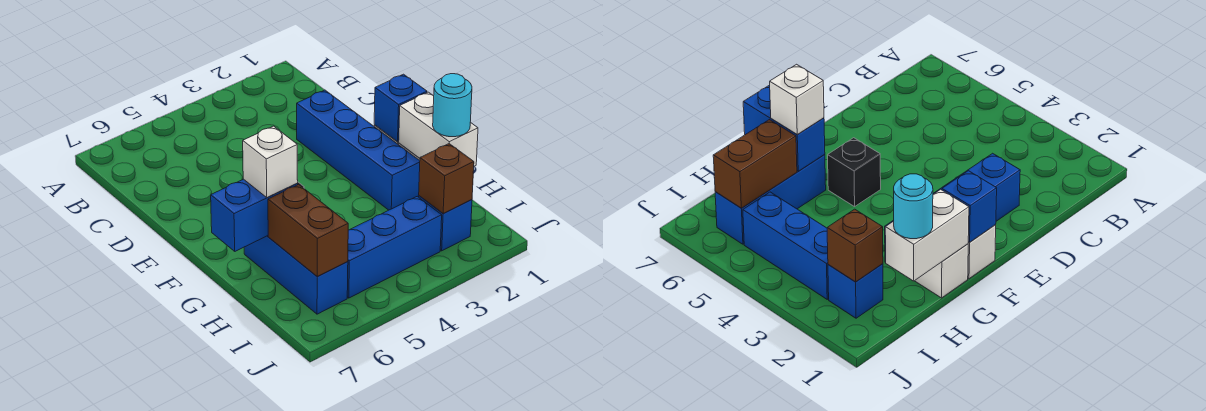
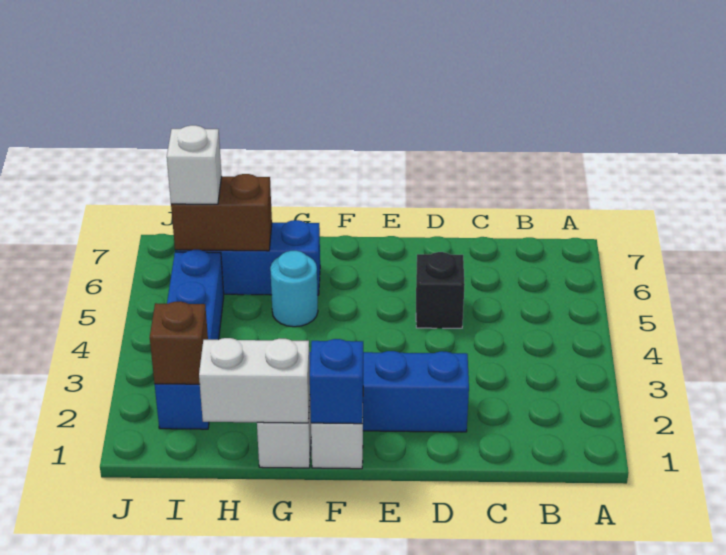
black 1x1 brick [828,138,881,207] -> black 1x1 brick moved to [416,252,465,328]
blue 1x2 brick [211,179,298,251] -> none
white 1x1 brick [243,126,298,198] -> white 1x1 brick moved to [167,125,222,204]
cyan 1x1 round brick [433,74,472,137] -> cyan 1x1 round brick moved to [270,251,318,327]

